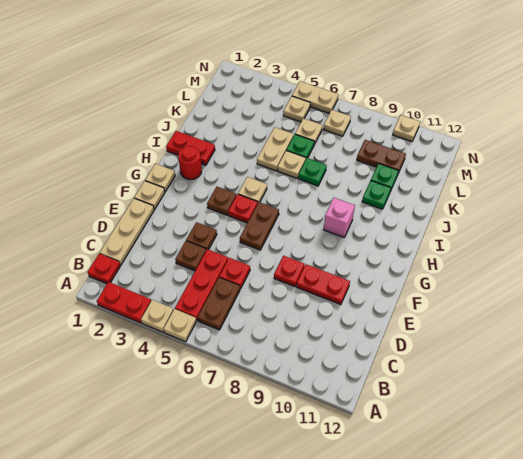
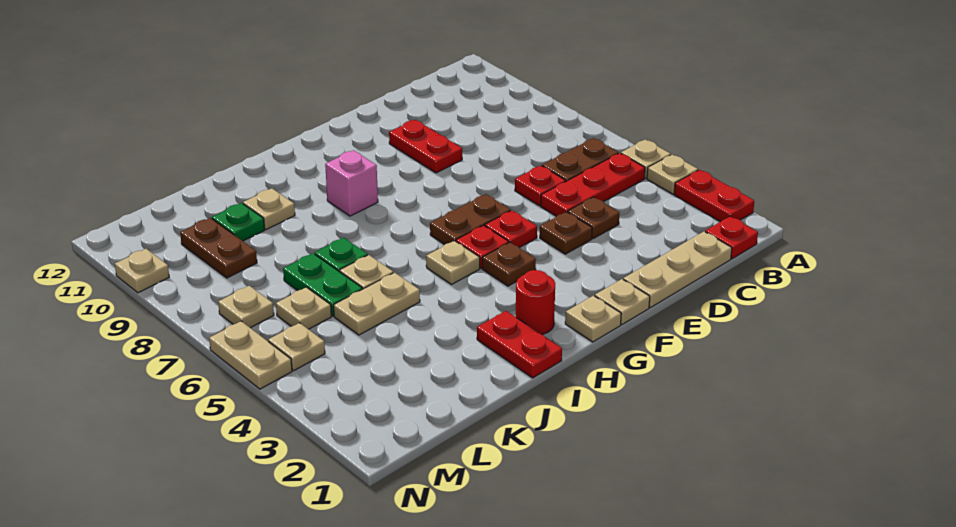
red 1x1 plate [274,256,304,287] -> red 1x1 plate moved to [485,210,537,248]
green 1x1 plate [362,181,391,209] -> tan 1x1 plate [243,188,295,230]
green 1x1 plate [286,134,314,158] -> green 1x2 plate [283,253,362,316]

